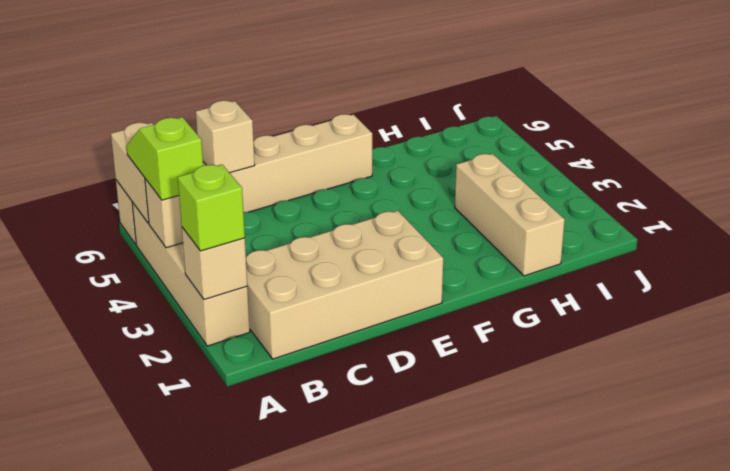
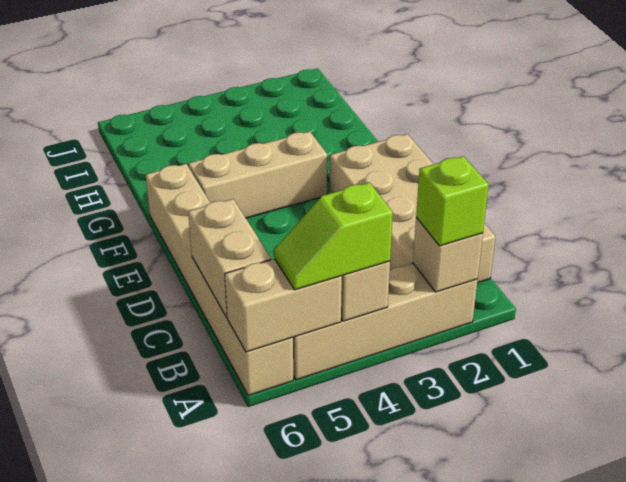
tan 1x1 brick [196,101,255,173] -> tan 1x2 brick [188,199,271,317]
tan 1x3 brick [455,154,565,276] -> tan 1x3 brick moved to [188,131,327,218]

